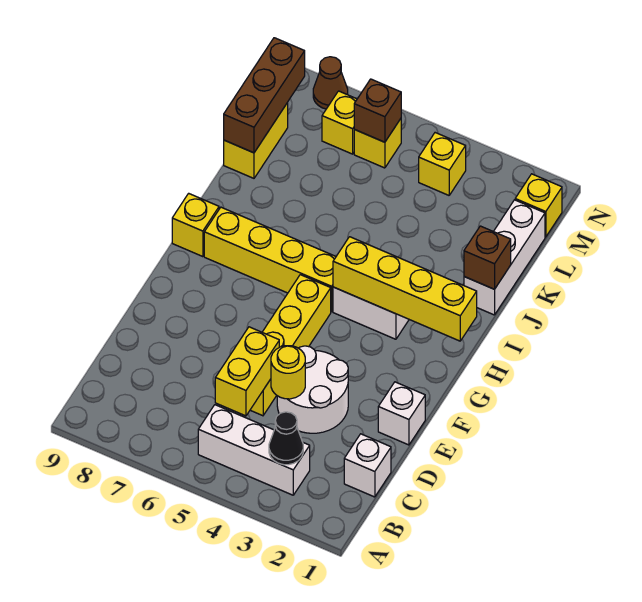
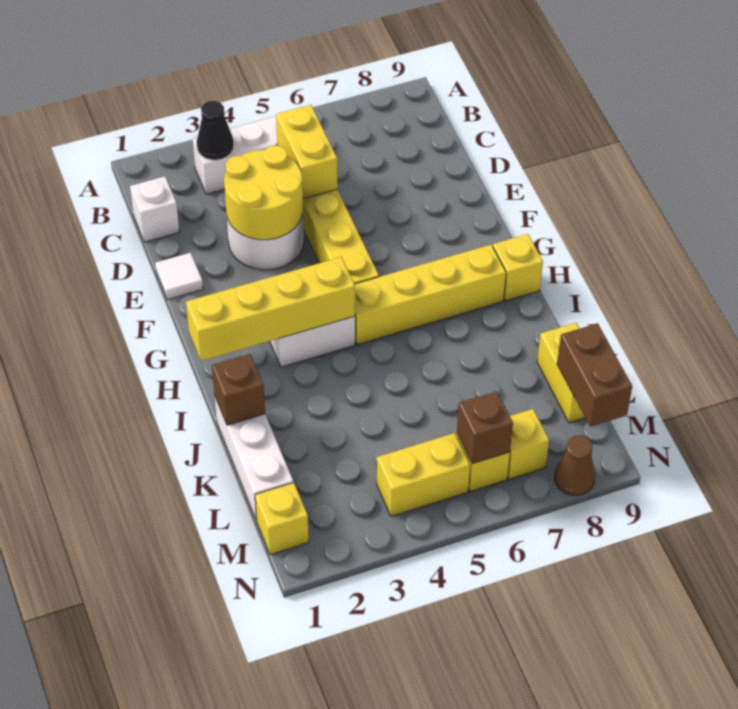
yellow 1x1 round brick [271,346,305,399] -> yellow 2x2 round brick [224,145,303,240]
white 1x1 brick [378,382,425,445] -> white 1x1 tile [155,253,203,300]
brown 1x3 brick [224,38,305,153] -> brown 1x2 brick [557,323,632,427]
yellow 1x1 brick [419,133,466,195] -> yellow 1x2 brick [377,433,470,517]

